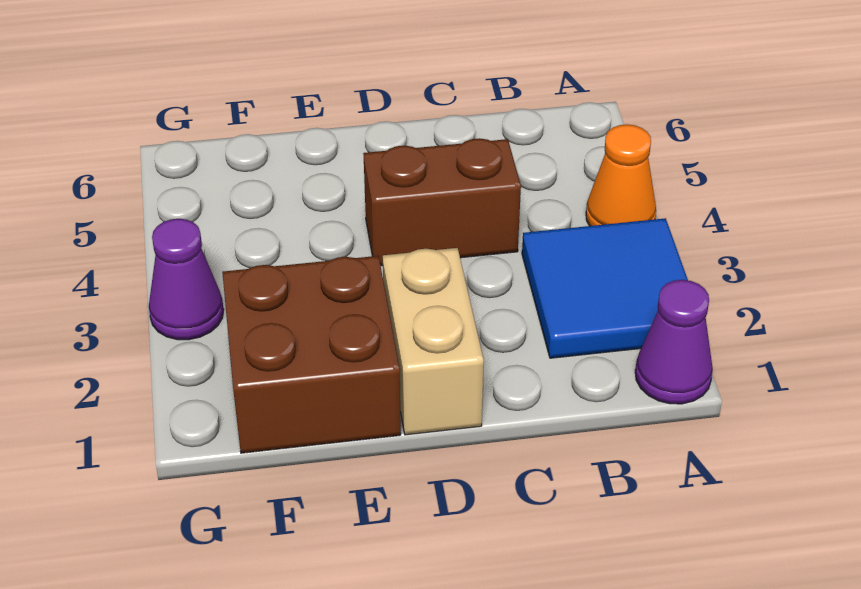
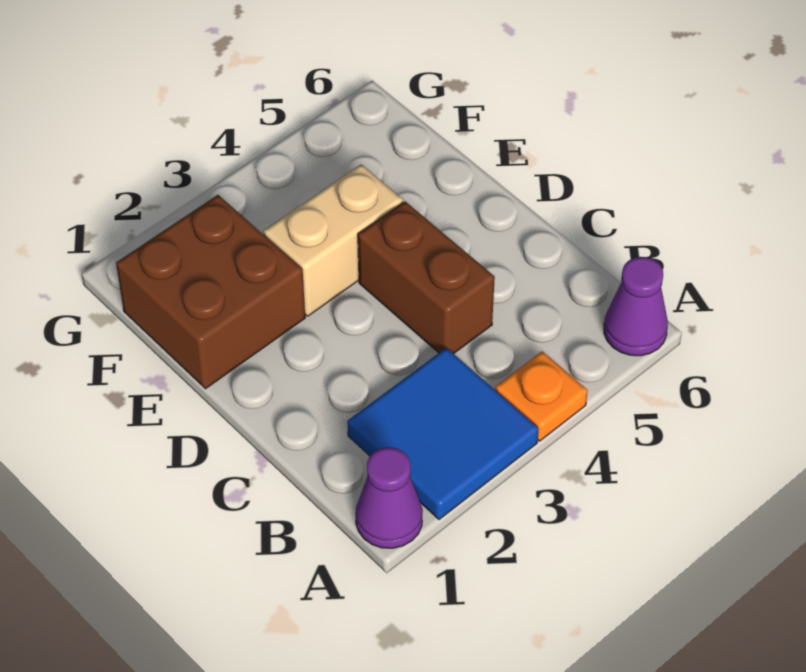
orange 1x1 cone [586,124,656,226] -> orange 1x1 plate [495,352,588,441]
tan 1x2 brick [383,248,484,435] -> tan 1x2 brick moved to [263,164,403,316]
purple 1x1 cone [149,219,224,340] -> purple 1x1 cone moved to [604,257,668,356]

